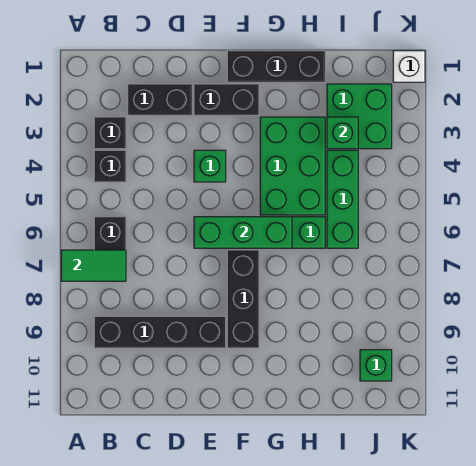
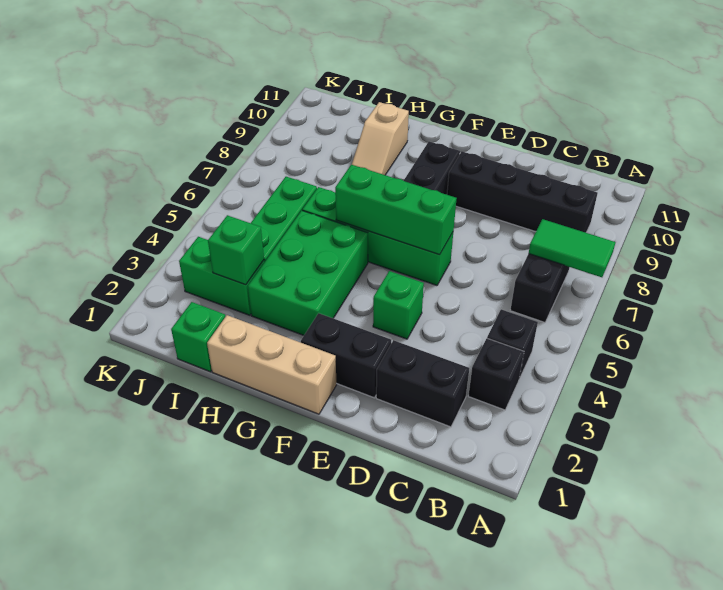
black 1x3 brick [227,51,325,82] -> tan 1x3 brick [207,315,337,414]
none -> tan 1x2 slope [352,102,409,175]
green 2x2 brick [327,84,392,149] -> green 1x2 brick [179,237,264,315]
green 1x1 brick [360,350,392,381] -> green 1x1 brick moved to [171,302,225,372]
white 1x1 brick [393,51,425,82] -> none

